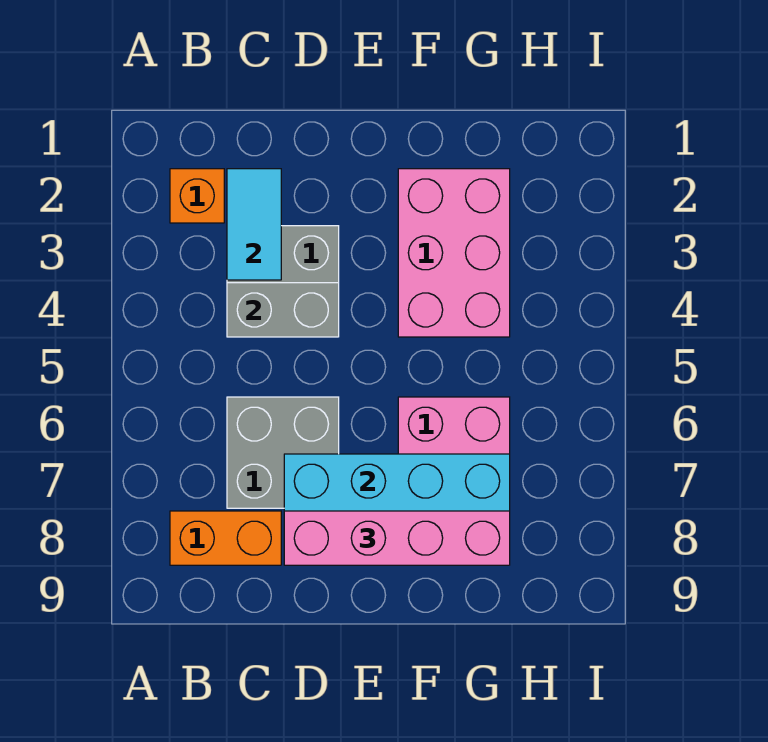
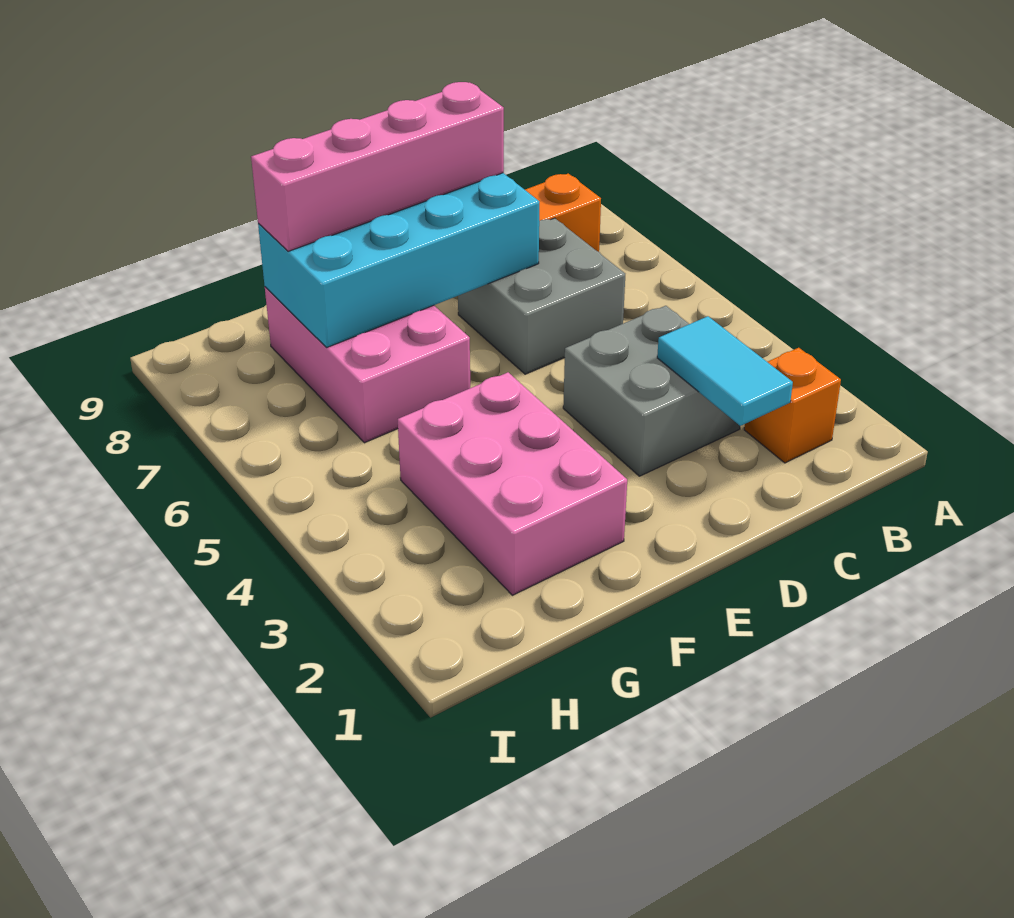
grey 1x2 brick [227,283,339,337] -> none

